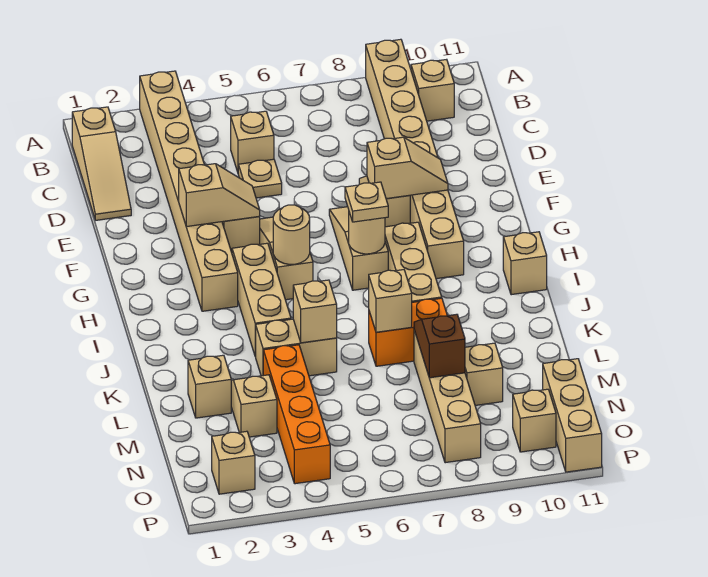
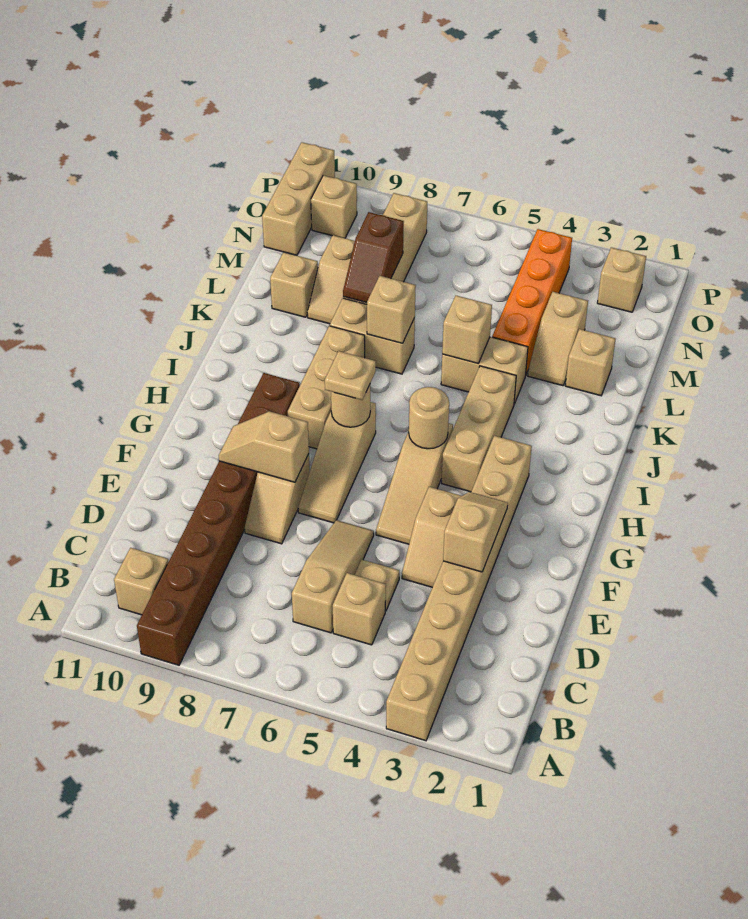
tan 1x8 brick [366,39,464,279] -> brown 1x8 brick [137,373,300,665]
tan 1x3 slope [72,107,131,220] -> tan 1x3 slope moved to [292,520,374,633]
tan 1x2 slope [179,164,260,227] -> tan 1x2 slope turned to [443,492,508,572]
tan 1x1 brick [503,232,547,295] -> tan 1x1 brick moved to [270,252,318,317]
orange 1x2 brick [369,298,447,366] -> tan 1x2 brick [330,298,415,374]

